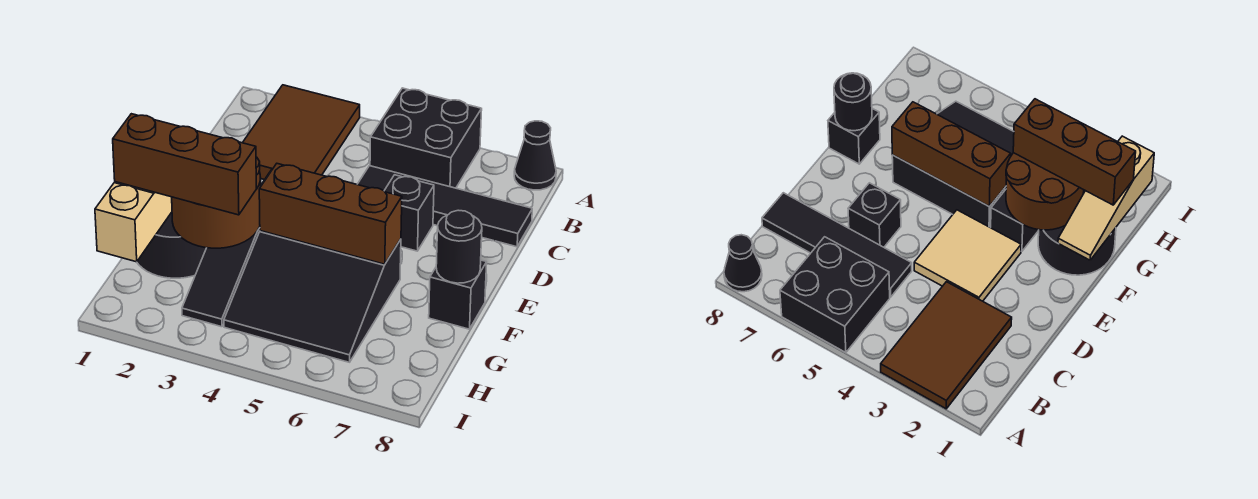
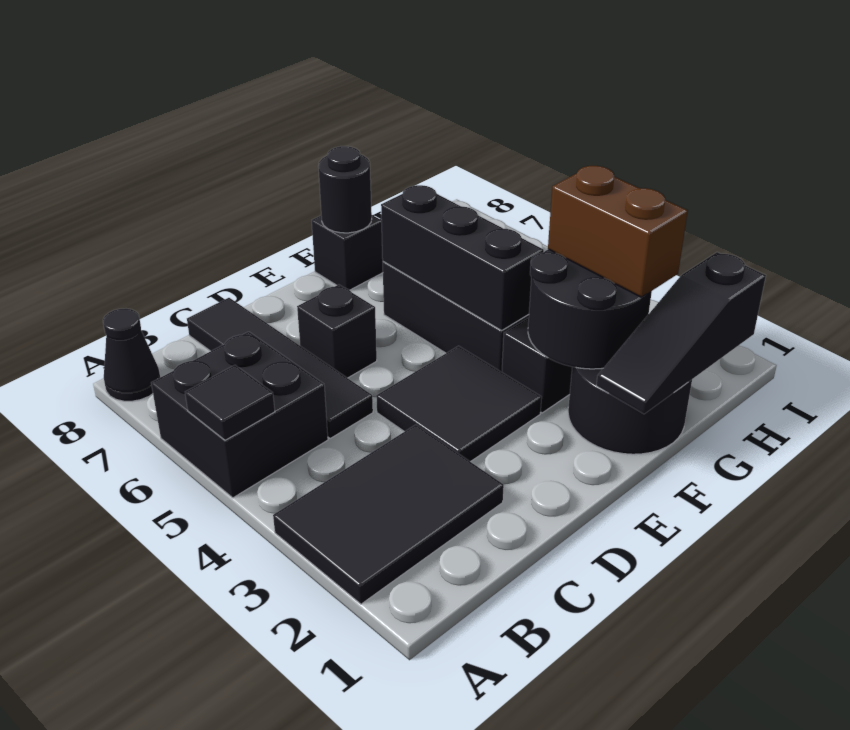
brown 2x3 tile [243,85,360,180] -> black 2x3 tile [273,425,504,604]
none -> black 1x1 tile [185,365,275,440]
tan 2x2 tile [914,210,1021,301] -> black 2x2 tile [376,346,542,462]
tan 1x3 slope [95,182,172,262] -> black 1x3 slope [596,252,766,414]
brown 2x2 round brick [172,157,261,248] -> black 2x2 round brick [528,249,652,369]
brown 1x3 brick [259,164,402,264] -> black 1x3 brick [381,185,544,330]
brown 1x3 brick [113,114,256,215] -> brown 1x2 brick [548,166,688,297]

